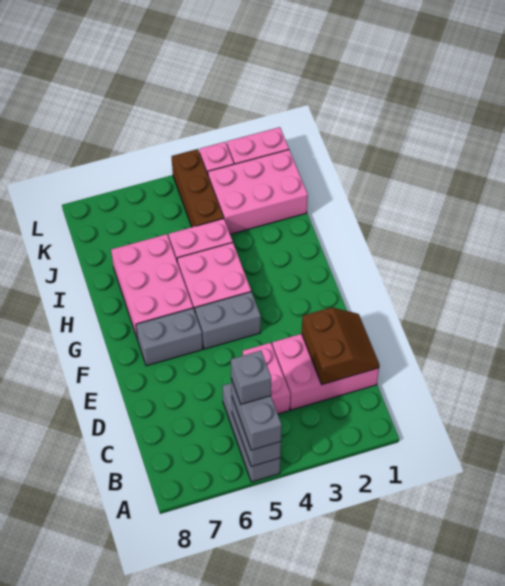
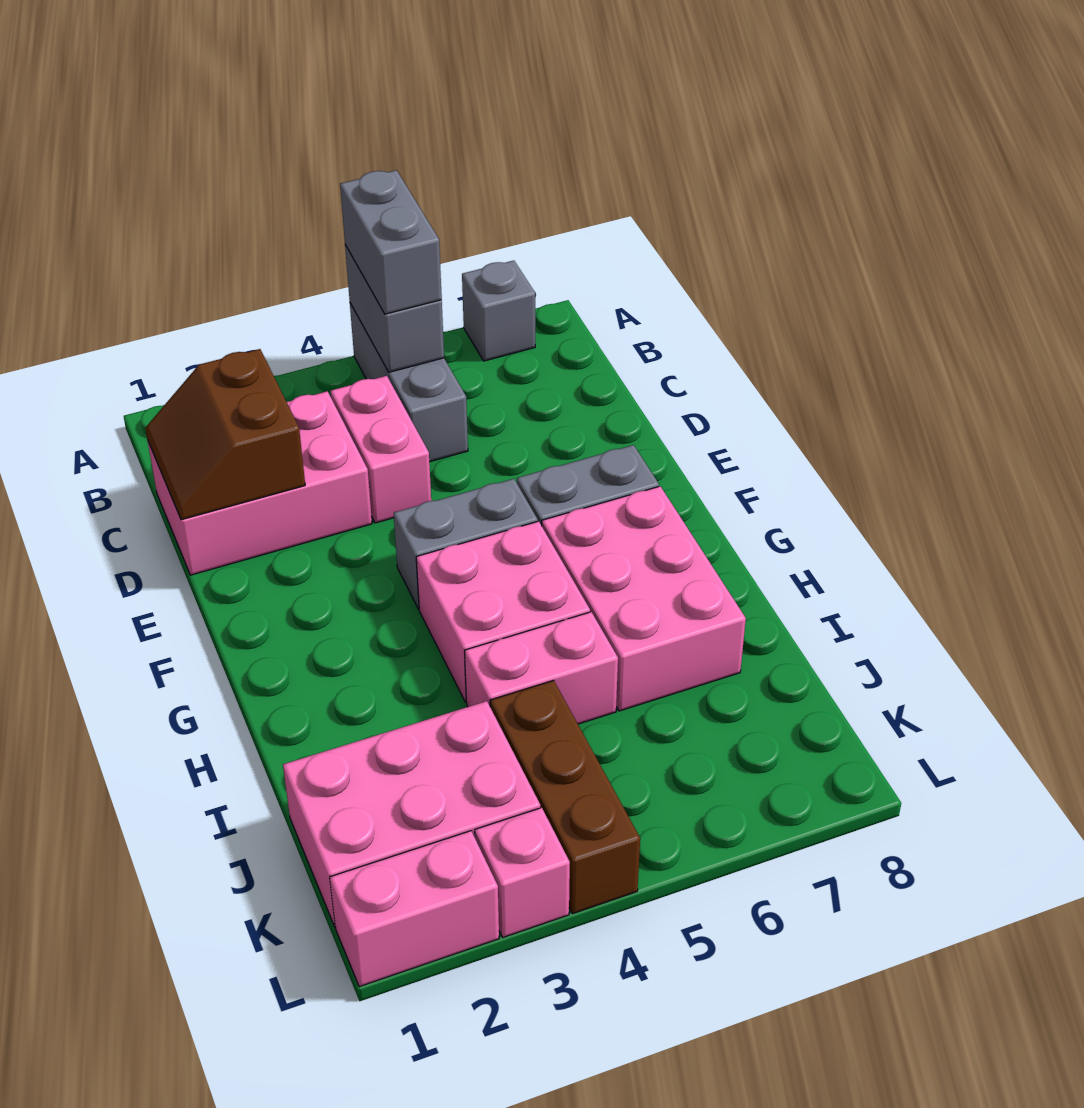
grey 1x1 brick [231,351,271,404] -> grey 1x1 brick moved to [462,261,535,361]

